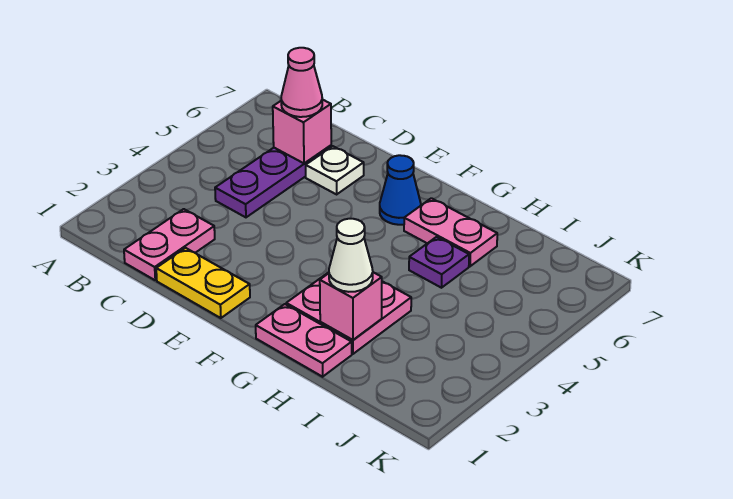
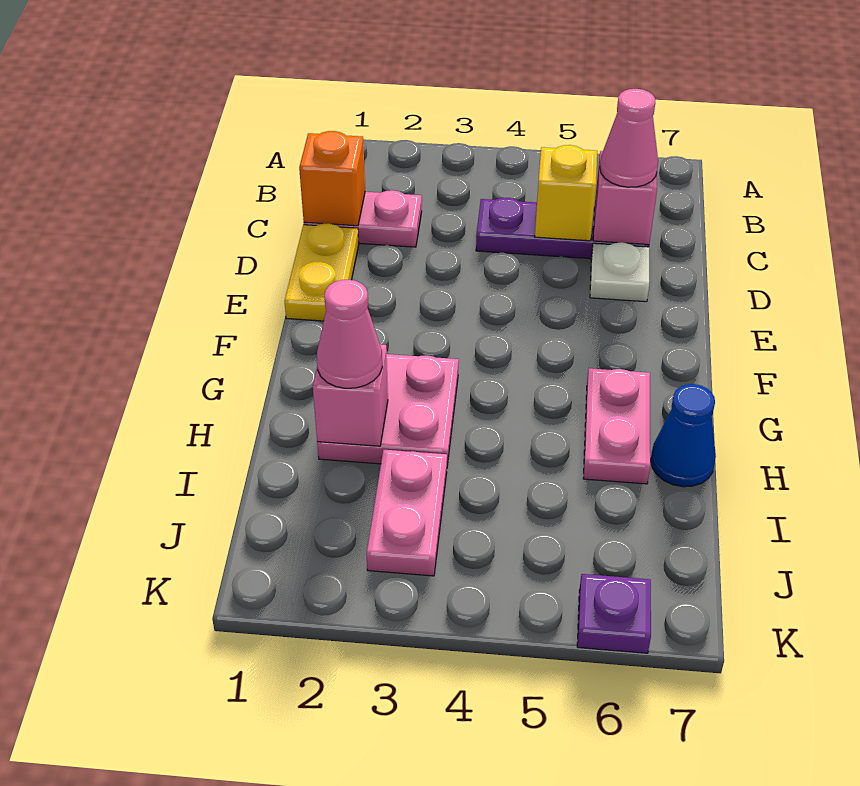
none -> orange 1x1 brick [299,131,365,226]
none -> yellow 1x1 brick [535,145,597,241]
blue 1x1 cone [380,155,421,225] -> blue 1x1 cone moved to [651,384,716,487]
pink 1x2 plate [256,304,352,377] -> pink 1x2 plate moved to [367,450,447,576]
white 1x1 cone [329,219,373,292] -> pink 1x1 cone [317,280,382,388]
purple 1x1 plate [409,237,469,288] -> purple 1x1 plate moved to [577,574,651,653]

